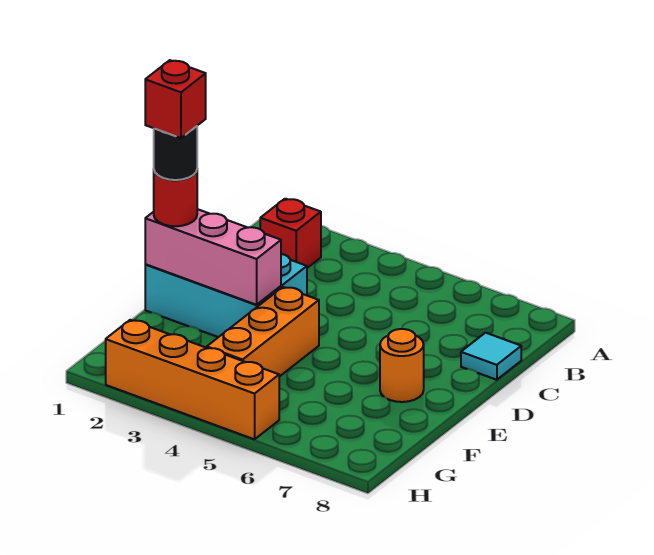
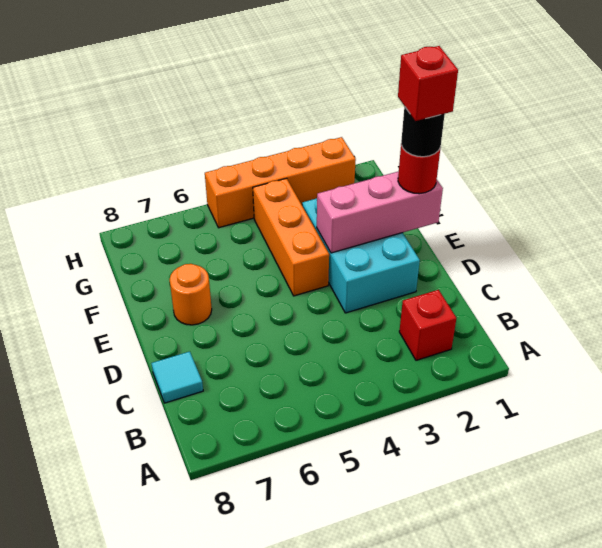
cyan 2x3 brick [145,254,307,337] -> cyan 2x3 brick turned to [302,198,420,313]

